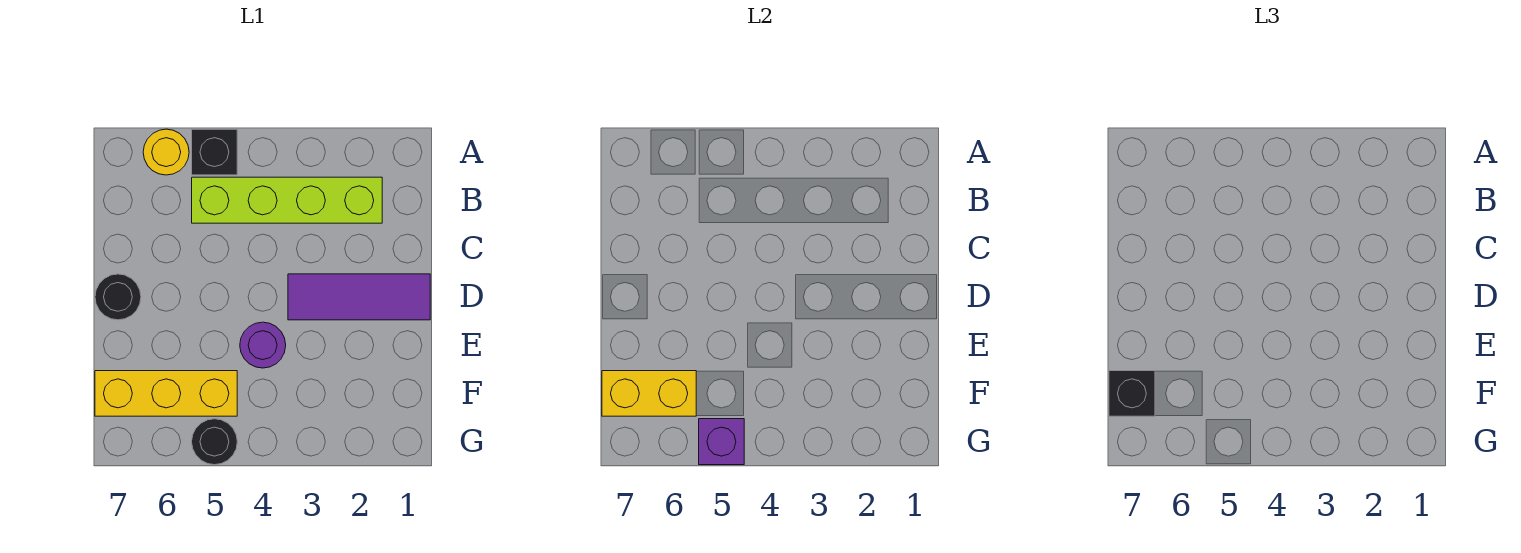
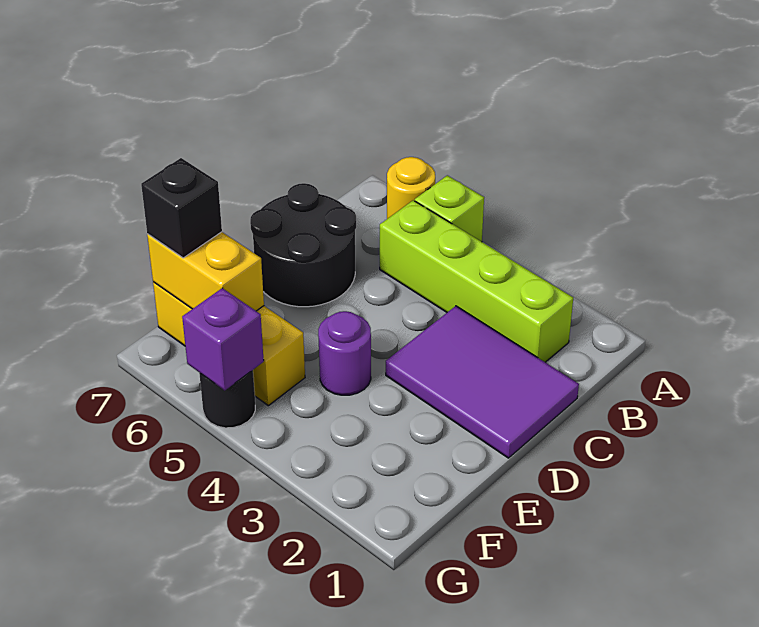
black 1x1 brick [192,129,237,175] -> lime 1x1 brick [415,175,484,242]
purple 1x3 tile [288,274,430,320] -> purple 2x3 tile [386,306,579,458]
black 1x1 round brick [95,274,141,320] -> black 2x2 round brick [250,183,356,307]

